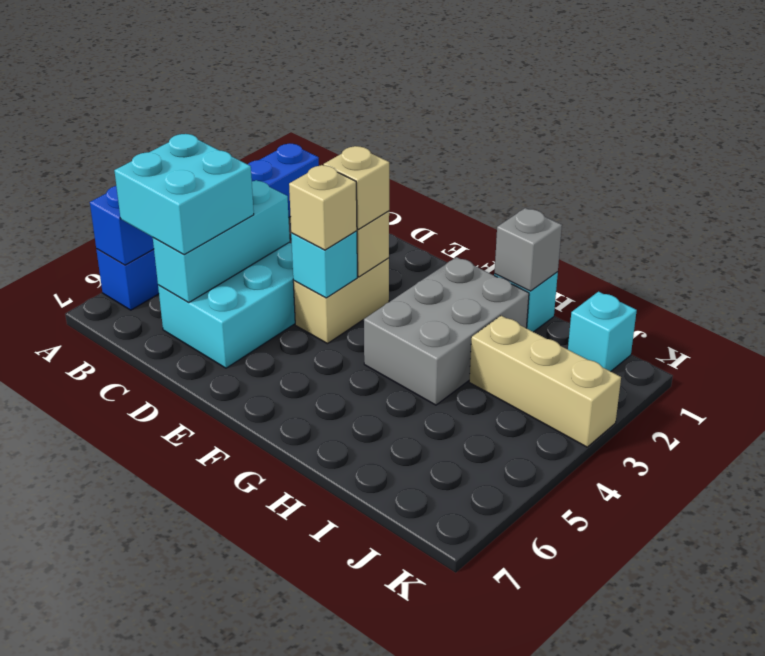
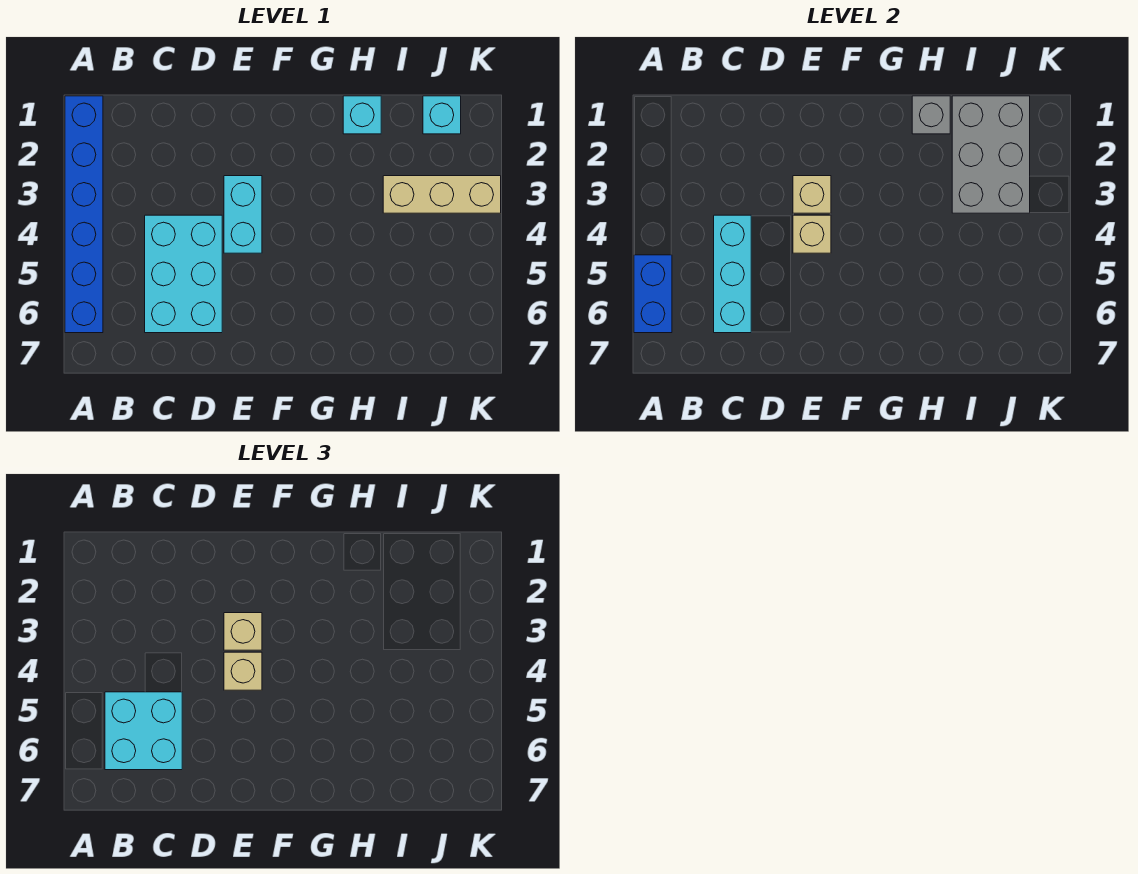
tan 1x2 brick [293,258,389,344] -> cyan 1x2 brick [224,176,262,253]
cyan 1x1 brick [291,231,357,298] -> tan 1x1 brick [793,215,831,253]
grey 2x3 brick [364,257,529,405] -> grey 2x3 brick moved to [952,96,1030,213]

